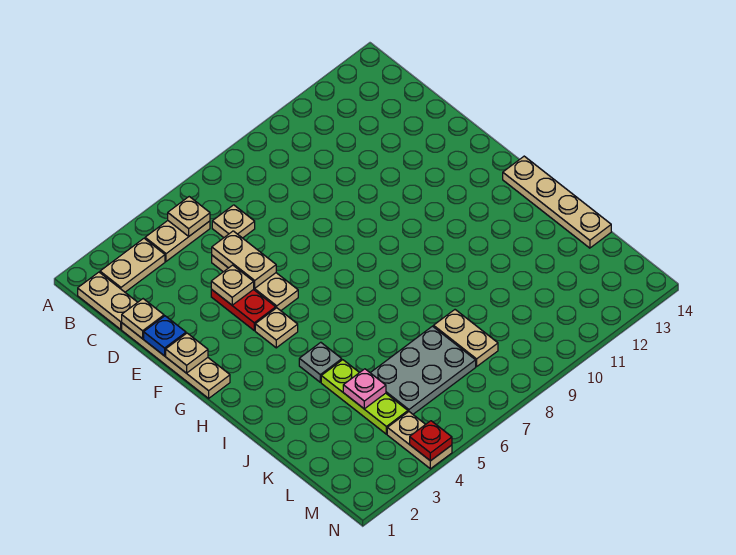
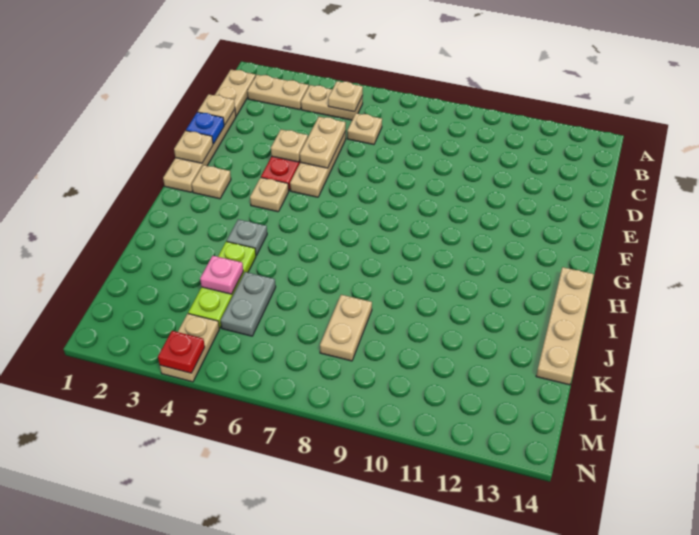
none -> tan 1x1 plate [192,165,231,199]
grey 2x3 plate [371,326,476,414] -> grey 1x2 plate [221,272,276,336]

